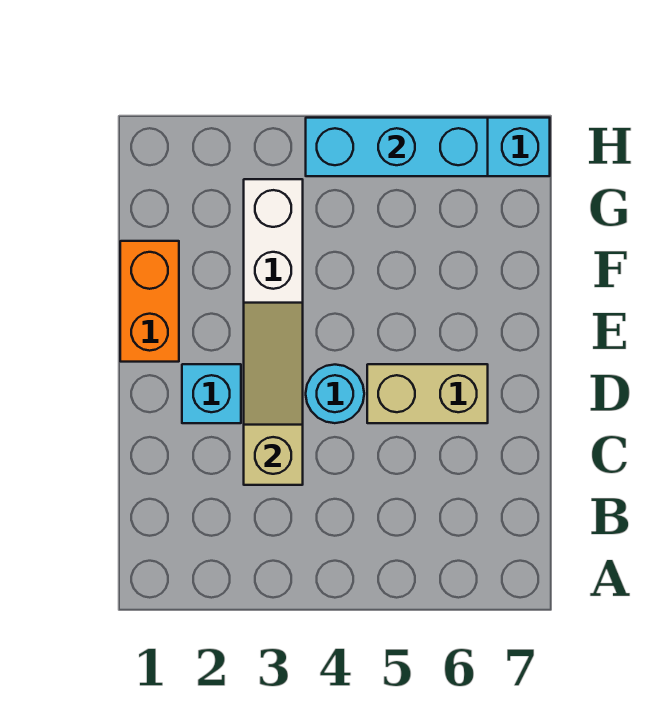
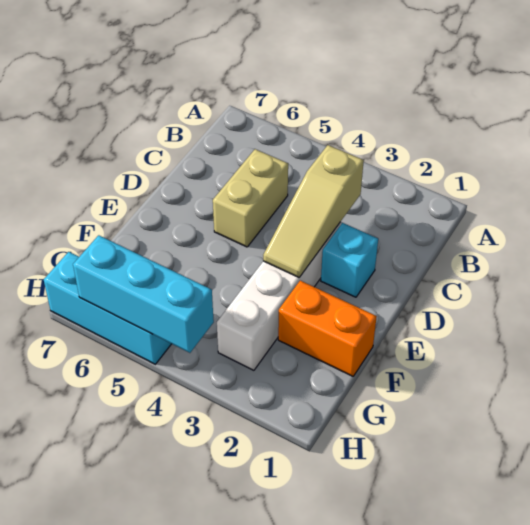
cyan 1x1 round brick [306,365,364,423] -> none
tan 1x2 brick [367,364,488,423] -> tan 1x2 brick turned to [213,149,288,247]
orange 1x2 brick [120,241,179,362] -> orange 1x2 brick turned to [278,281,377,376]

